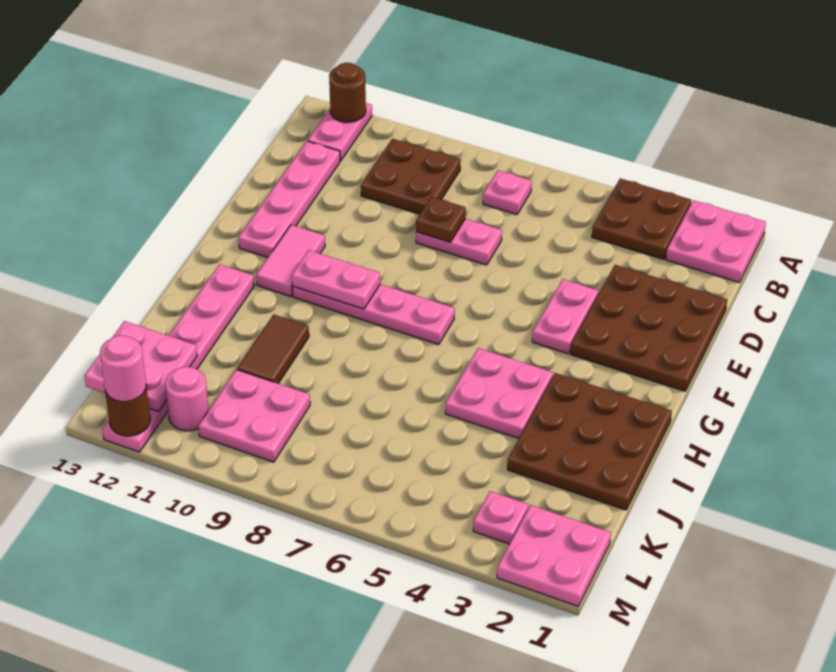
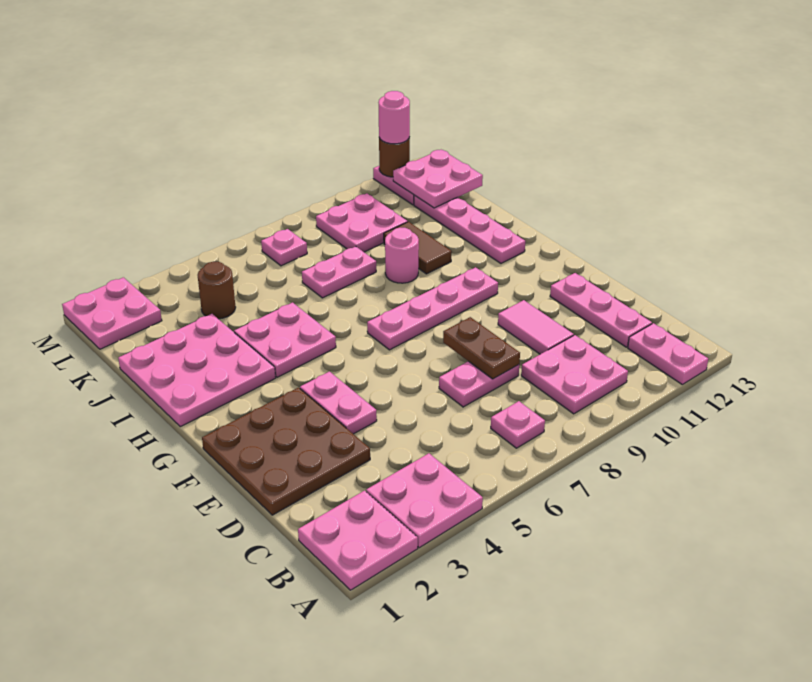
brown 2x2 plate [592,179,691,259] -> pink 2x2 plate [366,453,483,548]
brown 1x1 round brick [329,63,366,122] -> brown 1x1 round brick moved to [198,262,236,319]
brown 2x2 plate [361,139,461,214] -> pink 2x2 plate [521,335,628,414]
pink 1x4 plate [239,141,340,257] -> pink 1x3 plate [550,273,652,347]
brown 1x1 plate [416,197,466,242] -> brown 1x2 plate [443,317,520,379]
pink 1x2 tile [256,225,325,297] -> pink 1x2 tile moved to [498,300,574,354]
pink 1x2 plate [292,250,380,309] -> pink 1x2 plate moved to [302,246,376,298]
brown 3x3 plate [507,373,672,510] -> pink 3x3 plate [118,314,276,427]
pink 1x1 plate [473,491,529,544] -> pink 1x1 plate moved to [261,229,307,266]
pink 1x1 round brick [165,367,209,431] -> pink 1x1 round brick moved to [385,228,419,283]

